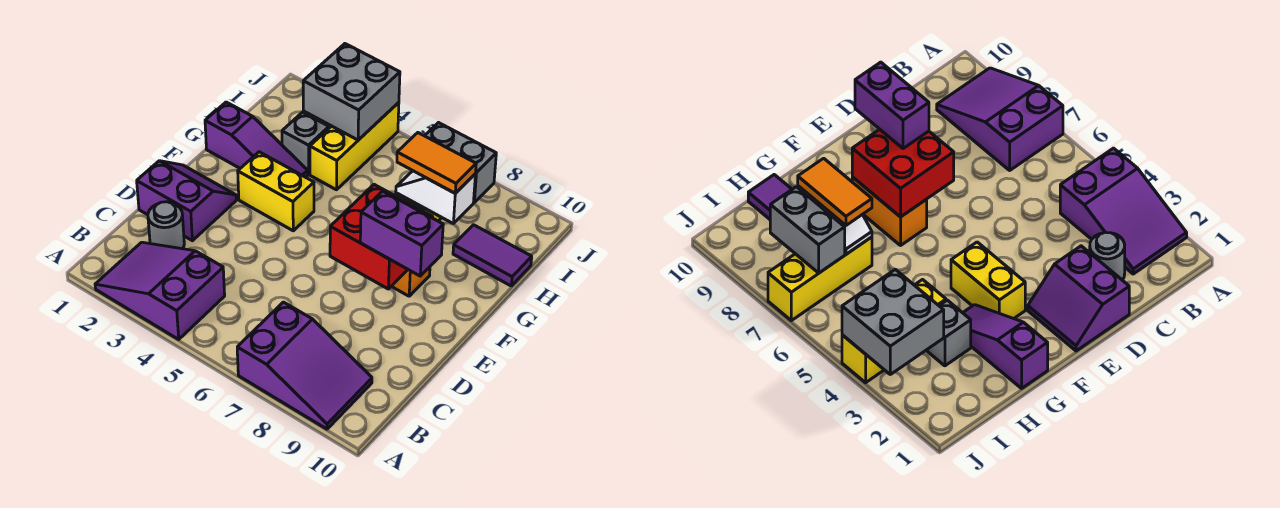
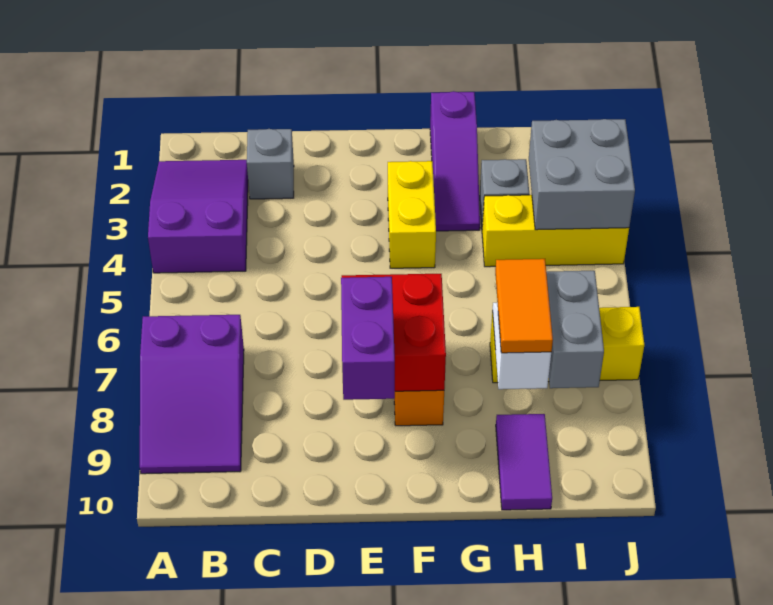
grey 1x1 round brick [148,202,184,249] -> grey 1x1 brick [247,129,294,199]
purple 2x2 slope [137,161,236,241] -> none

